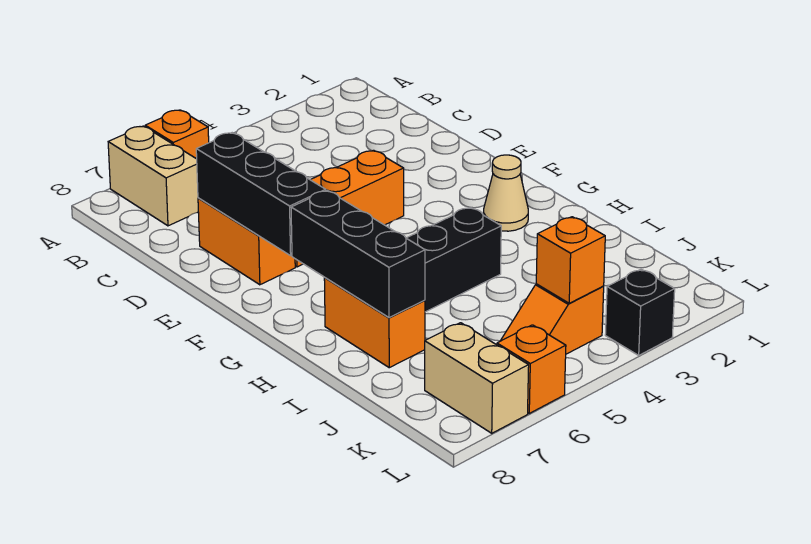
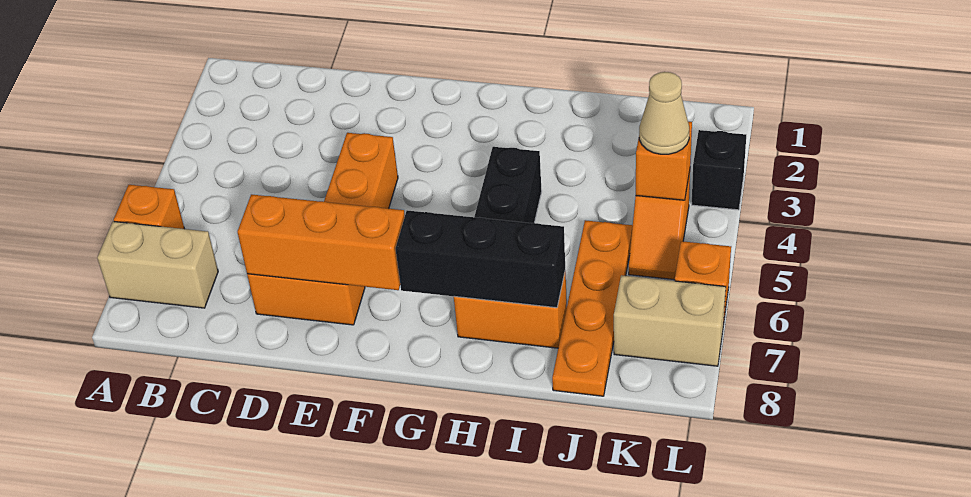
black 1x3 brick [196,133,326,256] -> orange 1x3 brick [237,195,405,290]
tan 1x1 cone [483,155,528,231] -> tan 1x1 cone moved to [639,72,689,154]
none -> orange 1x4 plate [552,220,633,396]

